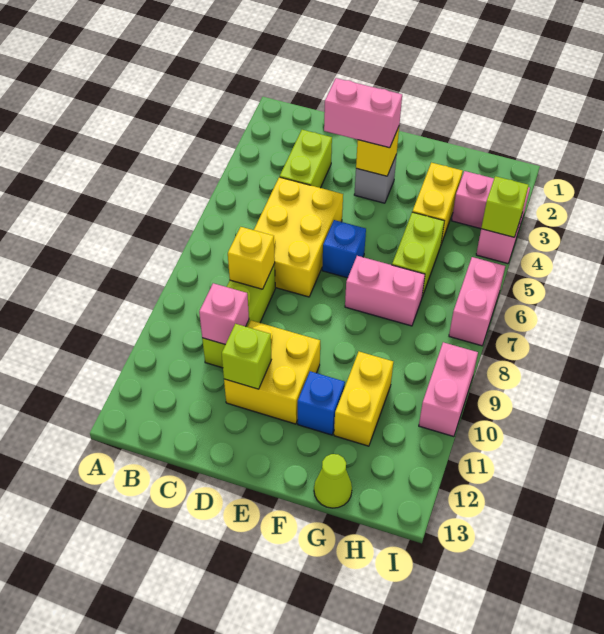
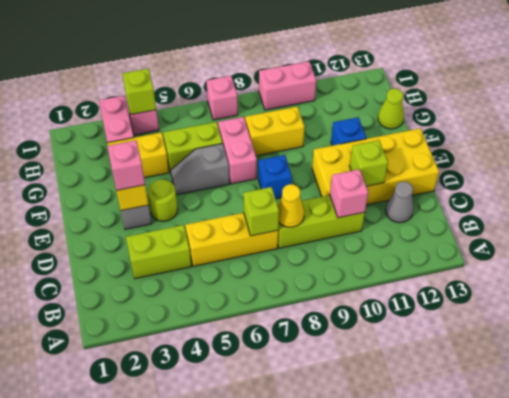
yellow 2x3 brick [254,177,343,297] -> yellow 1x3 brick [185,213,278,266]
none -> lime 1x1 brick [243,187,279,236]
yellow 1x1 brick [228,227,275,289] -> yellow 1x1 cone [278,184,304,227]
none -> grey 1x1 cone [386,182,413,223]
pink 1x2 brick [324,78,402,148] -> pink 1x1 brick [107,140,145,191]
yellow 2x2 brick [224,320,320,424] -> yellow 2x4 brick [312,128,439,205]
none -> lime 1x1 round brick [148,180,178,221]
blue 1x1 brick [322,220,366,278] -> blue 1x1 brick moved to [258,155,292,199]
none -> grey 1x2 slope [170,144,230,195]
yellow 1x2 brick [334,352,393,446] -> yellow 1x2 brick moved to [245,107,305,156]
pink 1x2 brick [449,257,505,346] -> pink 1x1 brick [206,76,238,120]

